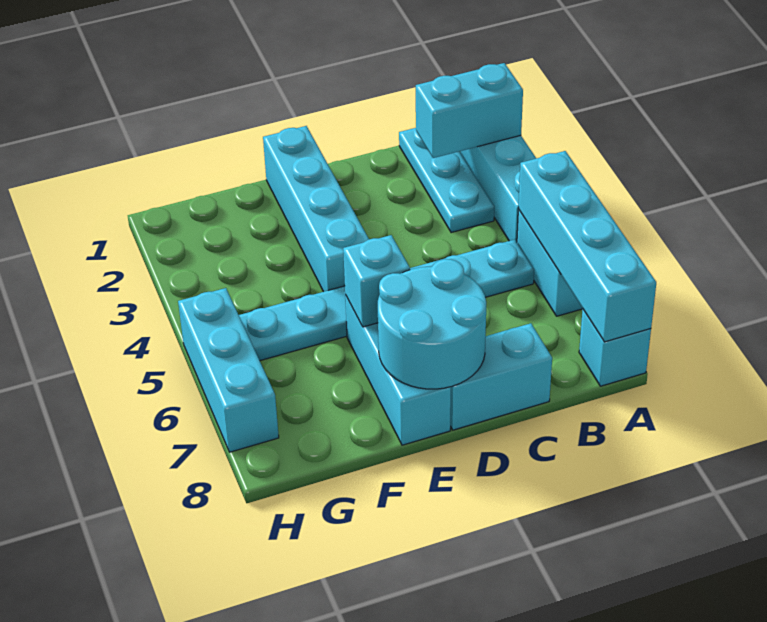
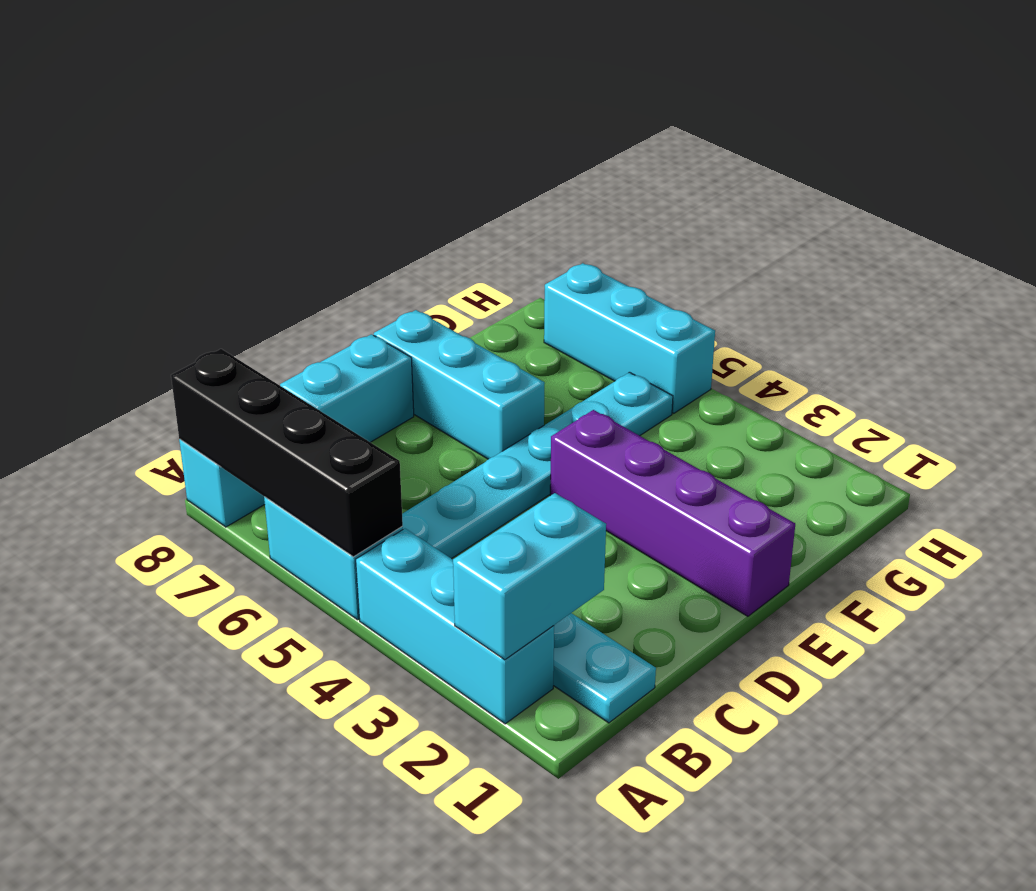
cyan 1x4 brick [518,151,656,342] -> black 1x4 brick [171,349,403,557]
cyan 2x2 round brick [378,259,486,389] -> none
cyan 1x4 brick [263,126,369,292] -> purple 1x4 brick [550,410,795,616]
cyan 1x1 brick [343,235,410,327] -> none

